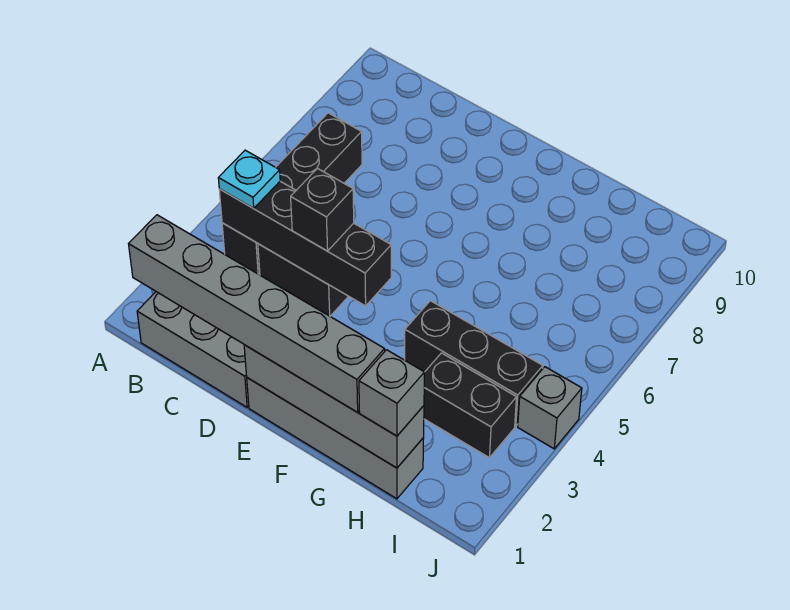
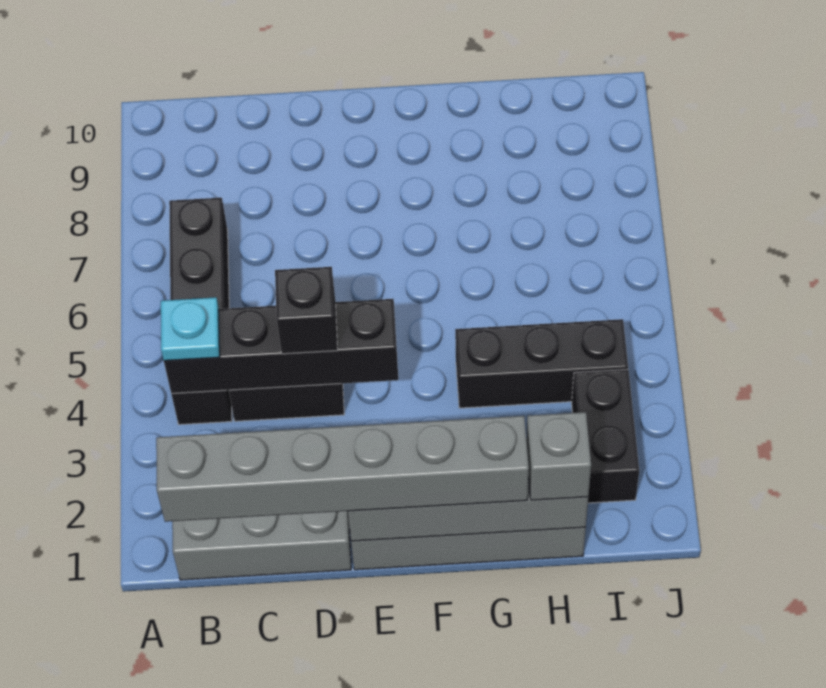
black 1x2 brick [424,353,517,458] -> black 1x2 brick turned to [572,369,639,503]
grey 1x1 brick [518,367,582,449] -> none

